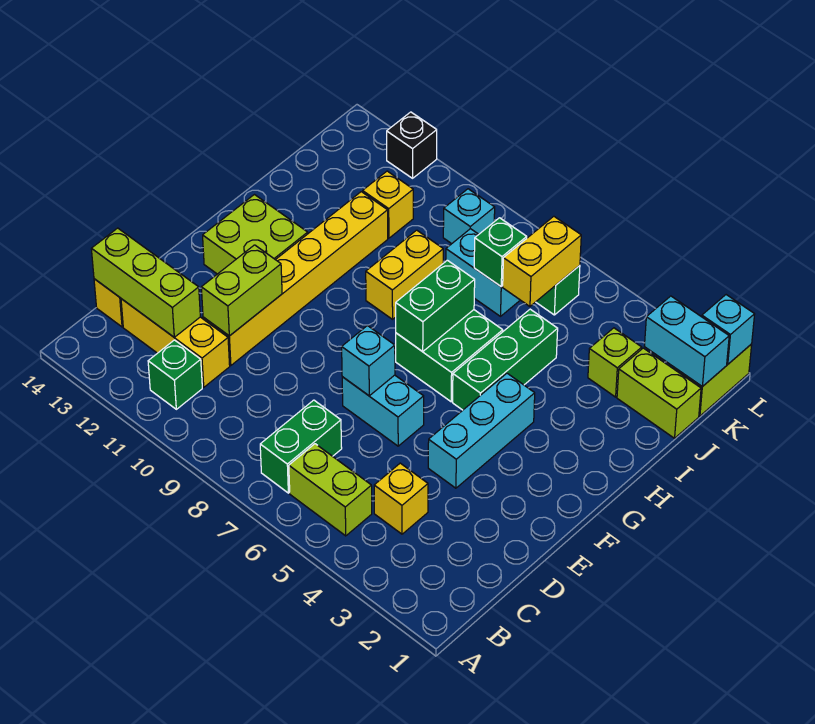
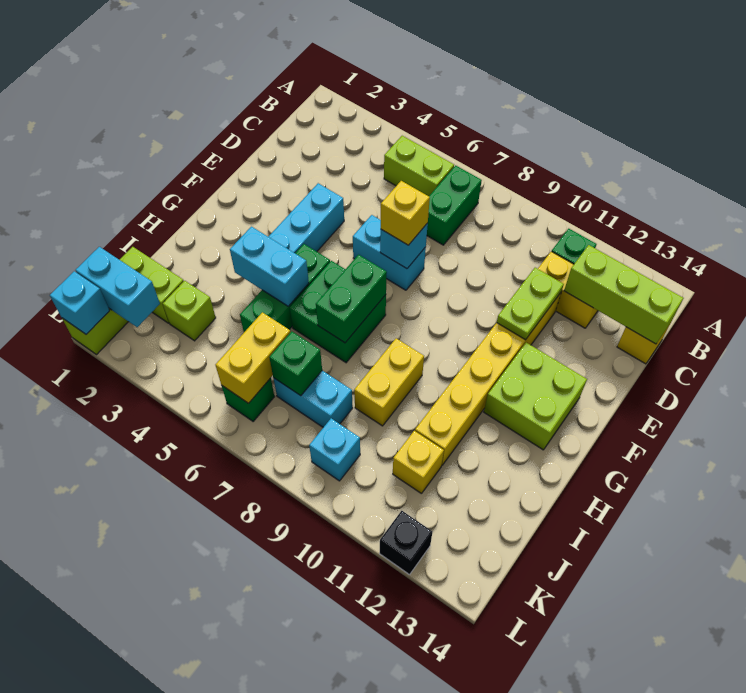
yellow 1x1 brick [374,463,428,534] -> yellow 1x1 brick moved to [381,181,430,245]
yellow 1x3 brick [121,299,230,387] -> yellow 1x2 brick [538,251,598,328]
lime 1x2 brick [201,245,282,336] -> lime 1x2 plate [497,268,564,340]
none -> cyan 1x2 brick [230,227,309,306]

